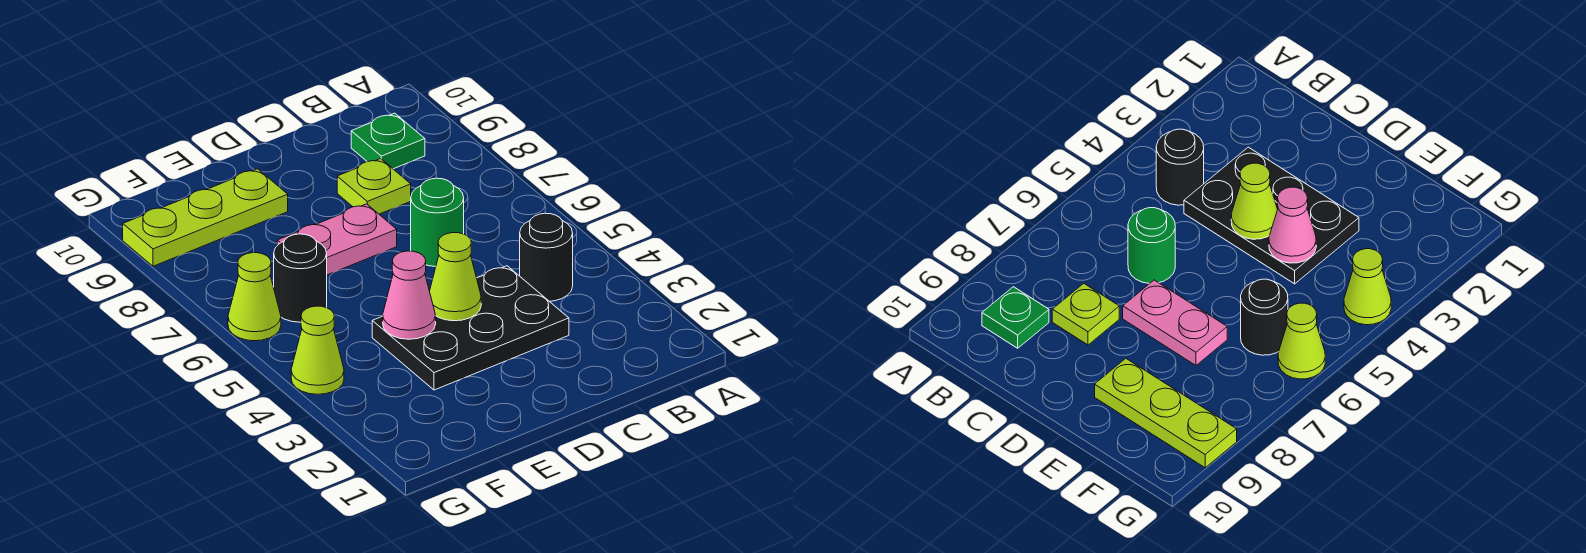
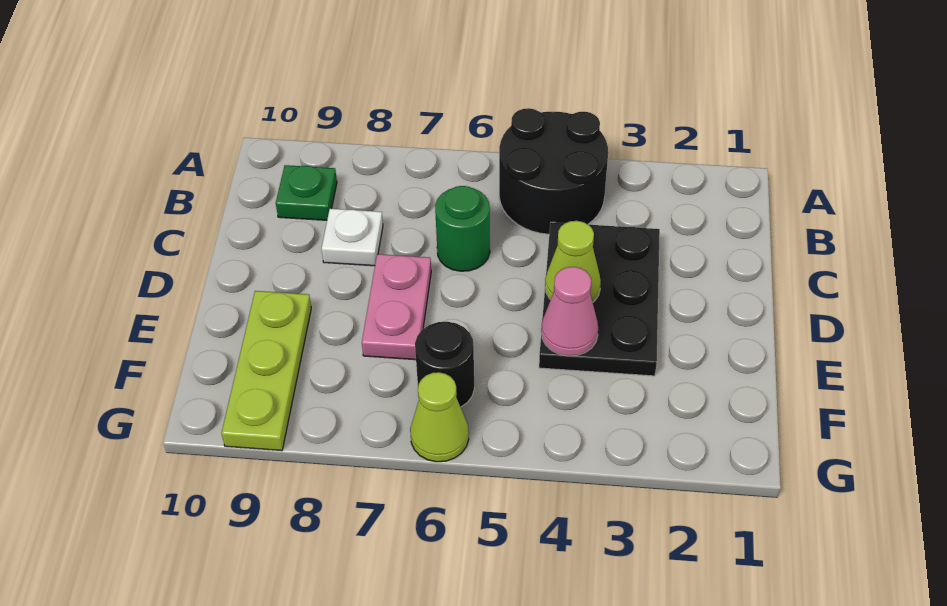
black 1x1 round brick [520,213,573,301] -> black 2x2 round brick [499,108,608,234]
lime 1x1 plate [337,159,411,214] -> white 1x1 plate [321,209,383,266]
lime 1x1 cone [291,306,344,394] -> none

